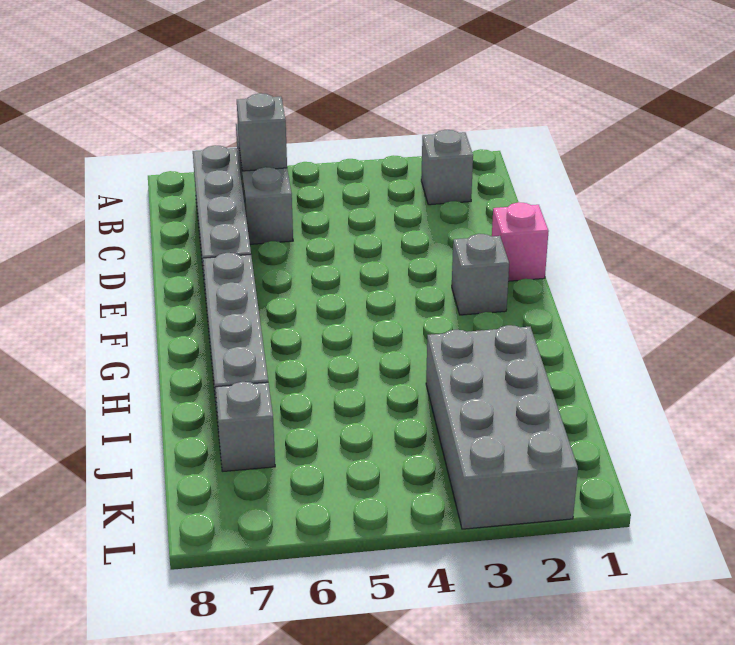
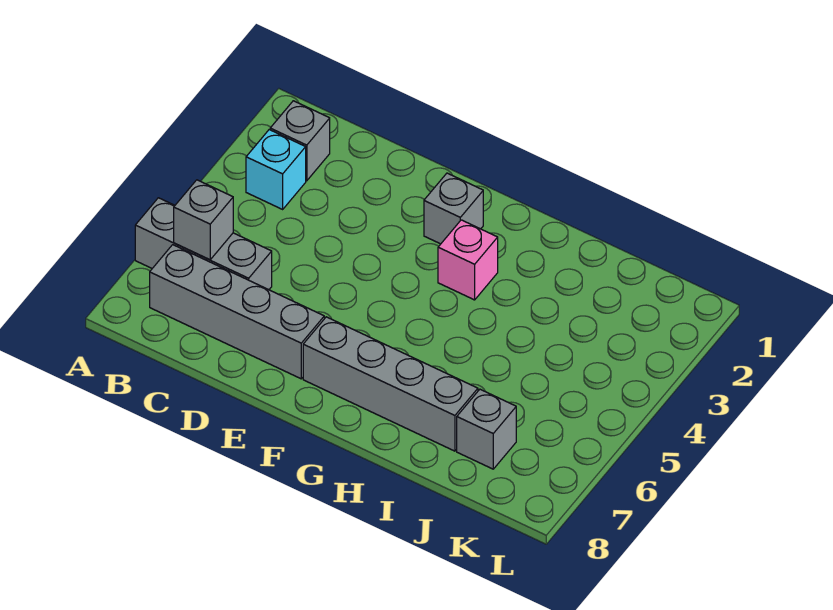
none -> cyan 1x1 brick [246,130,306,209]
pink 1x1 brick [492,202,549,281] -> pink 1x1 brick moved to [438,220,498,300]
grey 2x4 brick [426,325,578,529] -> none

